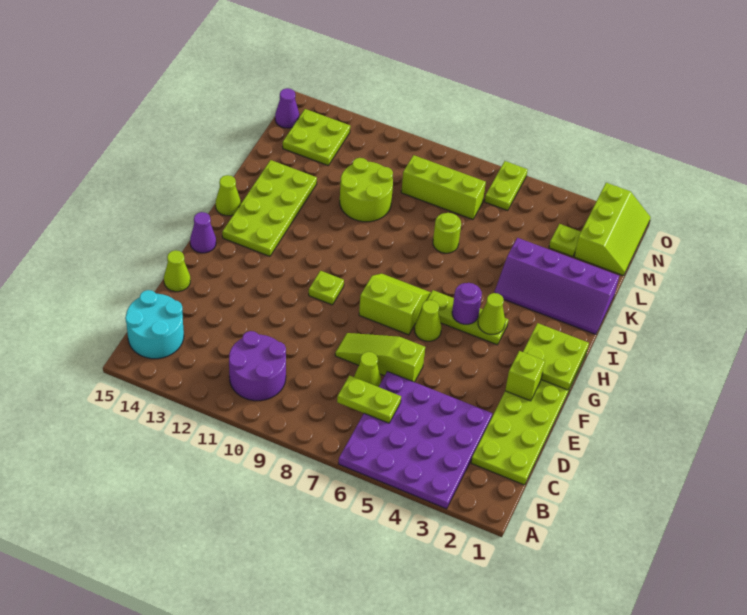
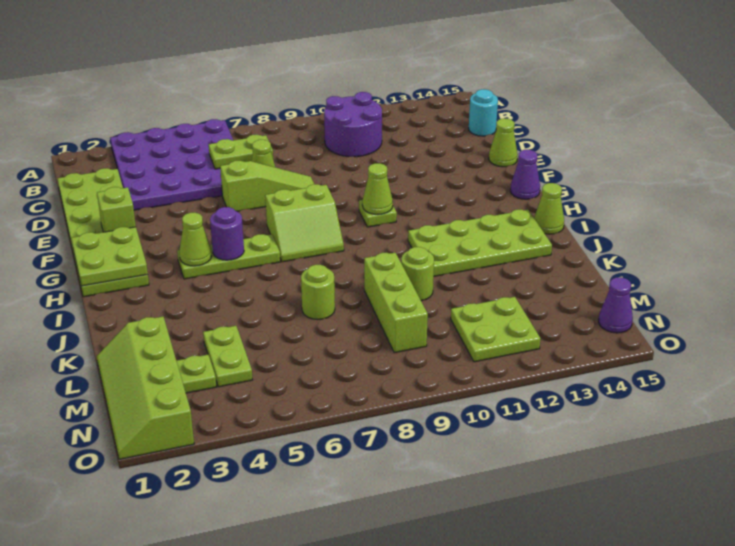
cyan 2x2 round brick [125,290,184,359] -> cyan 1x1 round brick [469,89,498,136]
lime 1x1 cone [414,300,441,341] -> lime 1x1 cone moved to [362,163,393,215]
lime 2x4 plate [222,160,317,256] -> lime 2x4 plate turned to [408,209,552,276]
purple 2x4 slope [494,238,619,334] -> none
lime 2x2 round brick [340,158,393,222] -> lime 1x1 round brick [401,247,434,301]
lime 2x3 slope [574,183,651,276] -> lime 2x4 slope [97,316,194,459]
lime 1x3 brick [401,155,486,219] -> lime 1x3 brick turned to [364,253,428,353]
lime 2x2 plate [283,109,350,165] -> lime 2x2 plate moved to [451,297,540,362]
lime 1x2 plate [485,161,528,211] -> lime 1x2 plate moved to [203,326,252,387]

